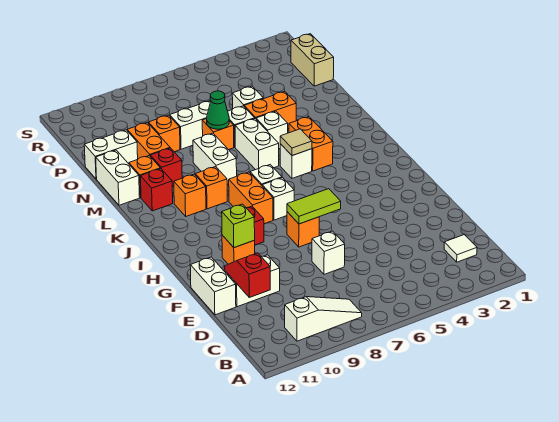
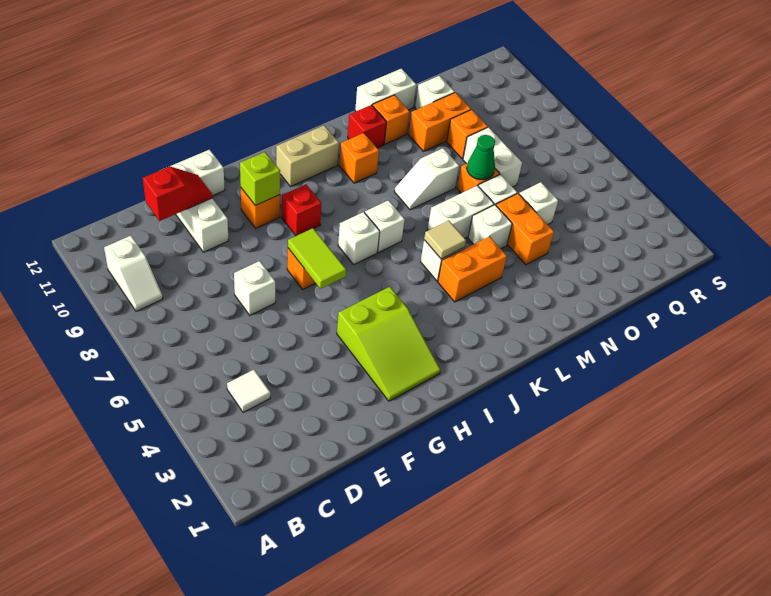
white 1x3 slope [285,297,362,341] -> white 1x2 slope [104,236,163,311]
white 1x1 tile [444,234,477,262] -> white 1x1 tile moved to [227,370,270,412]
none -> lime 2x3 slope [337,287,440,401]
orange 1x2 brick [229,172,273,224] -> none
orange 1x1 brick [195,167,228,209] -> none
white 1x2 brick [193,133,237,184] -> white 1x2 slope [394,148,459,210]
red 1x1 brick [150,148,182,187] -> none
white 1x2 brick [84,130,138,179] -> white 1x1 brick [415,76,455,110]
tan 1x2 brick [291,34,334,86] -> tan 1x2 brick moved to [276,126,339,187]

